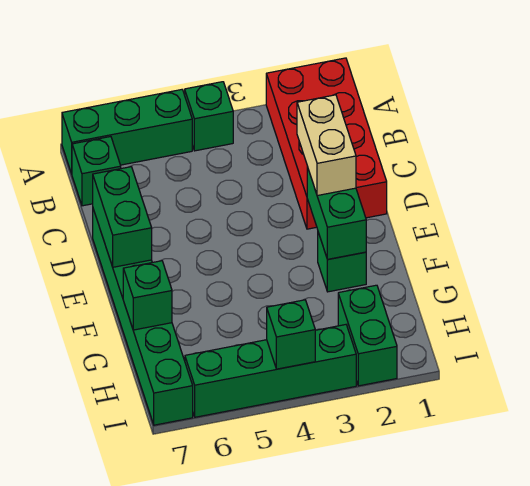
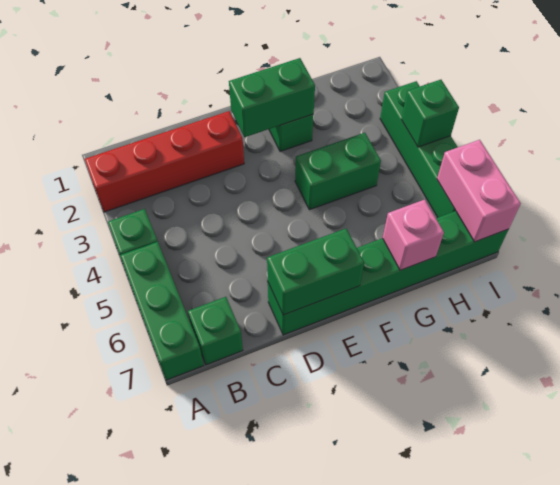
red 2x4 brick [266,58,387,229] -> red 1x4 brick [85,111,244,212]
tan 1x2 brick [297,95,356,196] -> none
green 1x1 brick [123,261,172,330] -> pink 1x1 brick [383,200,444,270]
green 1x2 brick [338,285,397,386] -> green 1x2 brick moved to [295,133,381,210]
none -> pink 1x2 brick [437,140,521,242]

